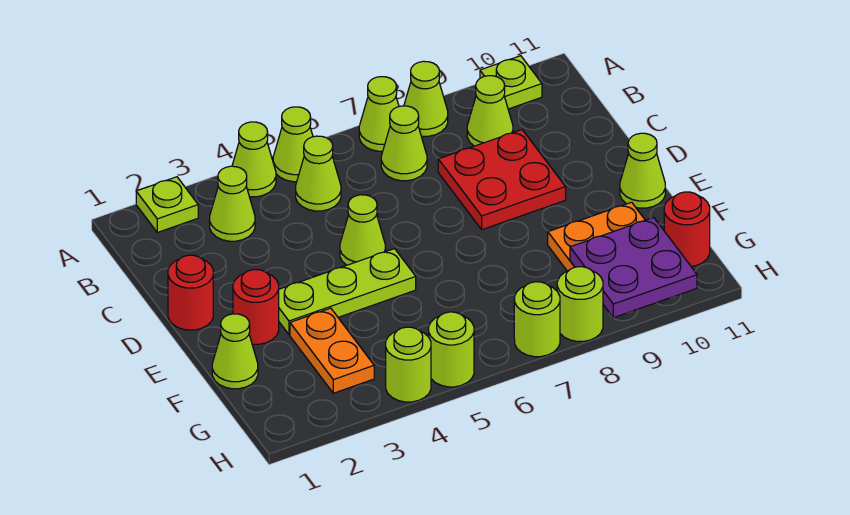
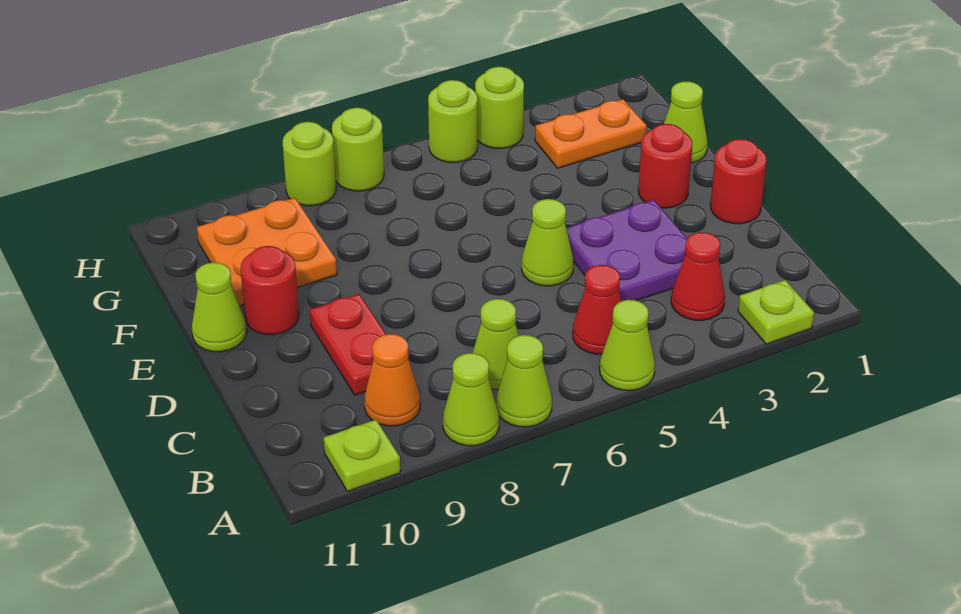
lime 1x1 cone [232,122,276,197] -> none
lime 1x1 cone [210,166,255,241] -> red 1x1 cone [671,232,725,320]
lime 1x1 cone [296,136,341,211] -> red 1x1 cone [573,265,621,354]
lime 1x1 cone [467,76,513,146] -> orange 1x1 cone [364,334,420,426]
red 2x2 plate [438,130,566,230] -> red 1x2 plate [310,294,386,395]
lime 1x3 plate [279,249,416,335] -> none
orange 1x2 plate [290,308,374,393] -> orange 1x2 plate turned to [535,99,647,168]
purple 2x2 plate [570,218,697,318] -> purple 2x2 plate moved to [566,200,687,301]
red 1x1 round brick [664,192,710,267] -> red 1x1 round brick moved to [241,246,299,335]

